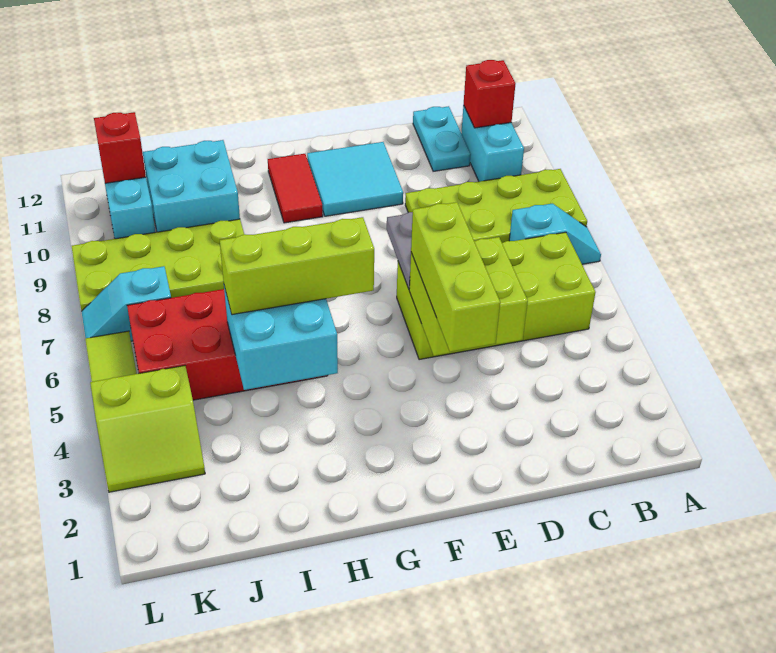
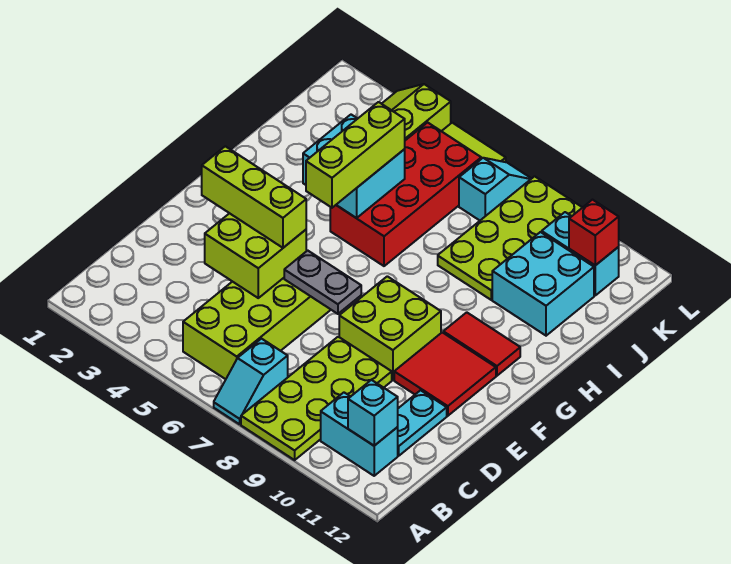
red 1x1 brick [464,60,516,128] -> cyan 1x1 brick [348,380,398,446]
cyan 1x2 plate [413,106,471,171] -> cyan 1x2 plate turned to [398,390,447,456]
none -> lime 2x2 brick [339,276,441,380]
cyan 2x2 tile [307,142,403,216] -> red 2x2 tile [394,332,496,416]

